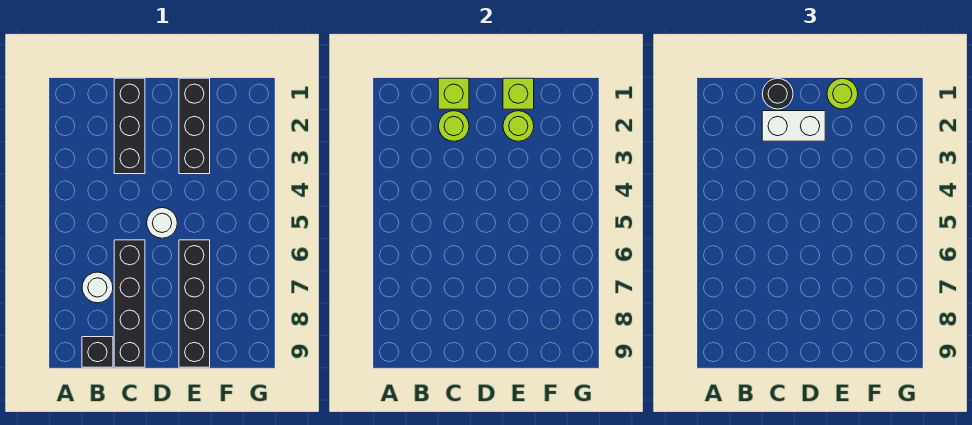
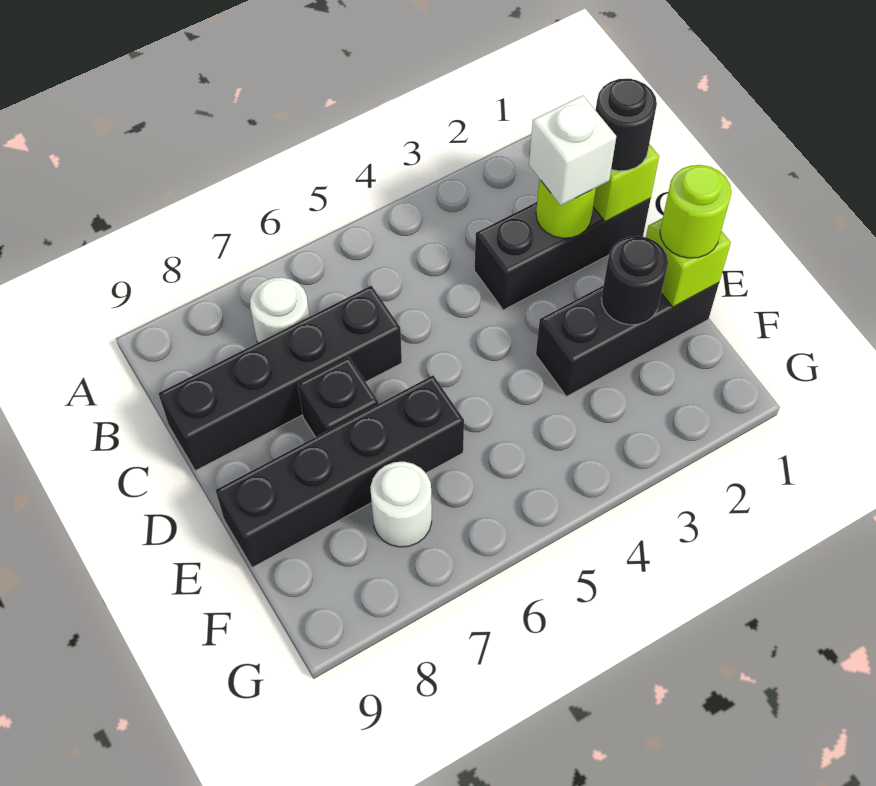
black 1x1 brick [82,337,113,367] -> black 1x1 brick moved to [298,357,378,437]
white 1x2 brick [762,111,825,141] -> white 1x1 brick [529,95,616,205]
white 1x1 round brick [147,208,177,238] -> white 1x1 round brick moved to [370,462,432,547]
lime 1x1 round brick [503,111,534,141] -> black 1x1 round brick [601,236,668,325]

